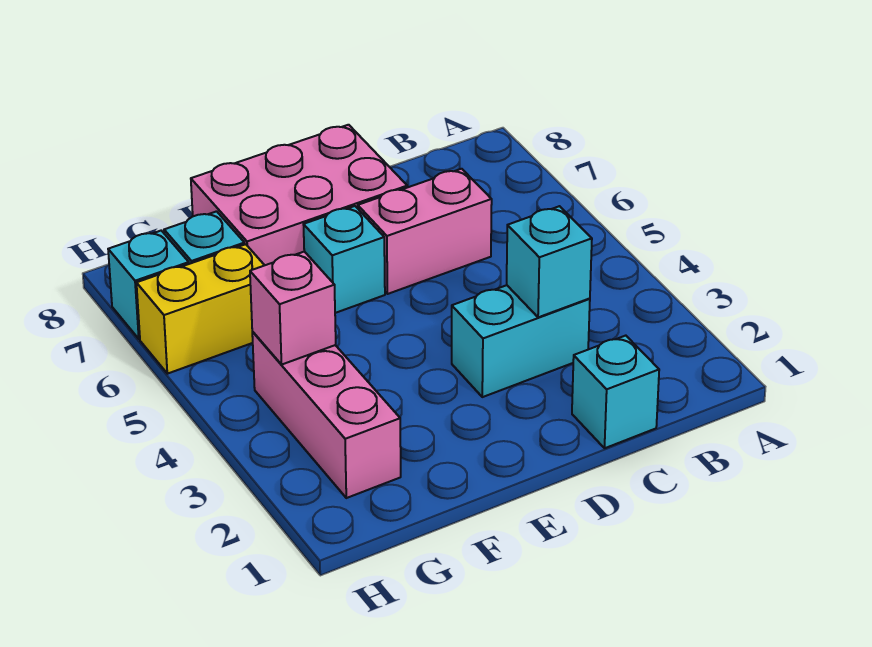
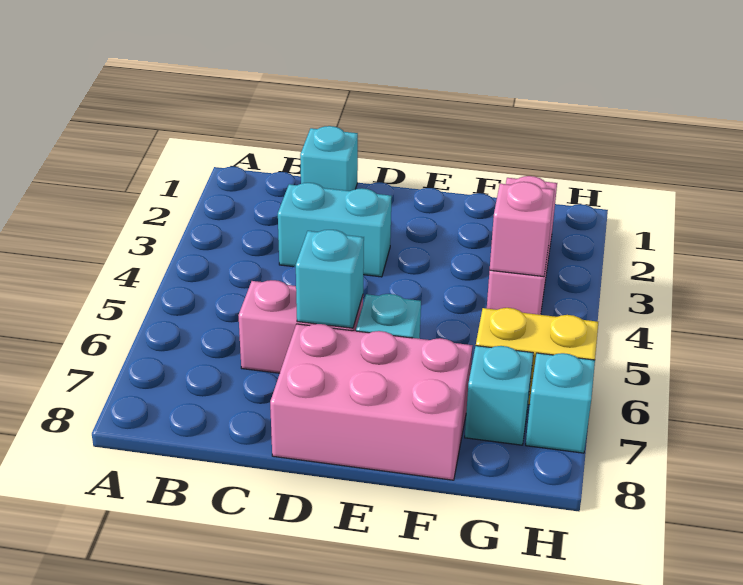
cyan 1x1 brick [507,206,592,317] -> cyan 1x1 brick moved to [296,230,364,328]

